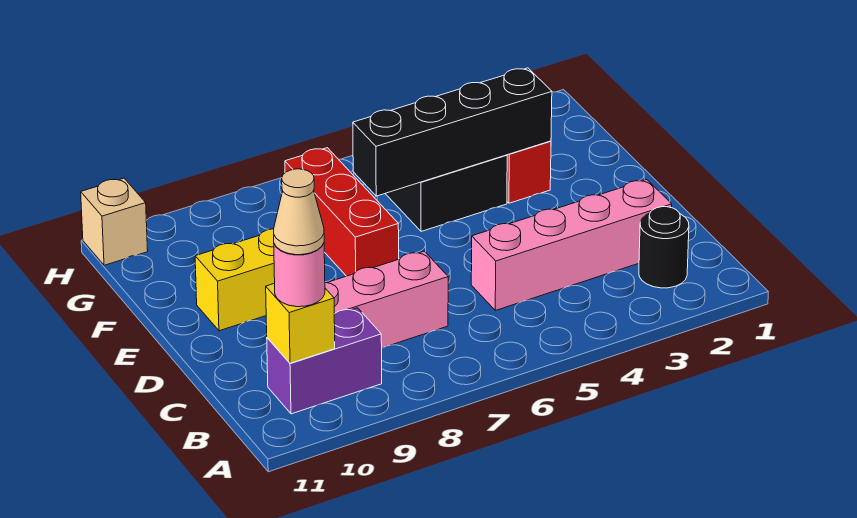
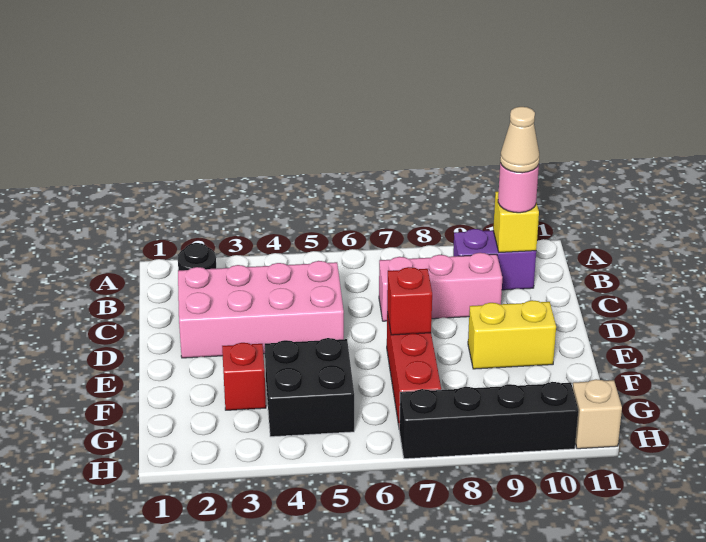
pink 1x4 brick [471,180,672,310] -> pink 2x4 brick [178,261,344,358]
none -> red 1x1 brick [387,267,432,335]
black 1x4 brick [353,68,552,196] -> black 1x4 brick moved to [399,382,578,459]

